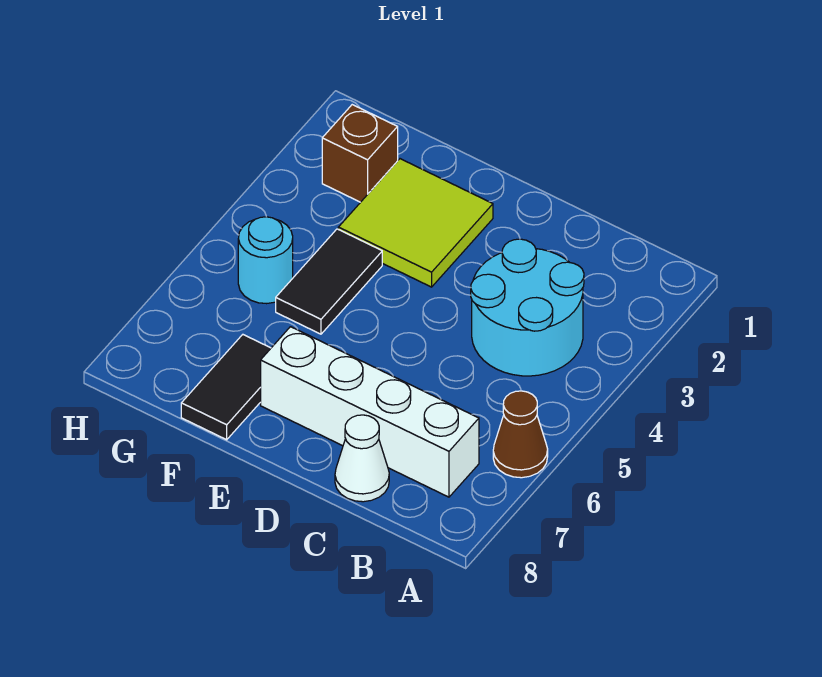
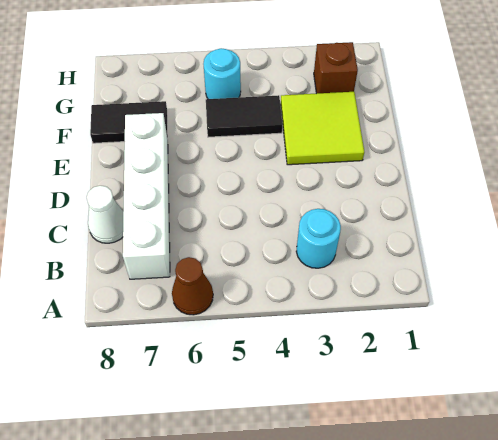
cyan 2x2 round brick [471,239,584,376] -> cyan 1x1 round brick [296,209,341,268]

